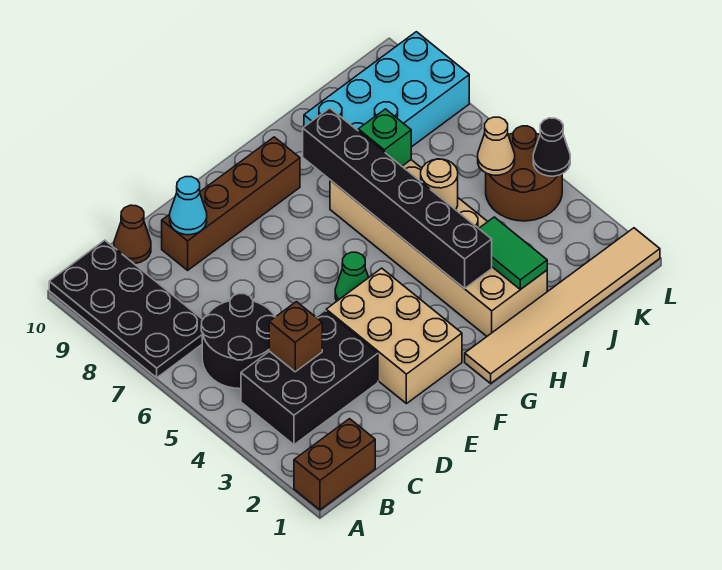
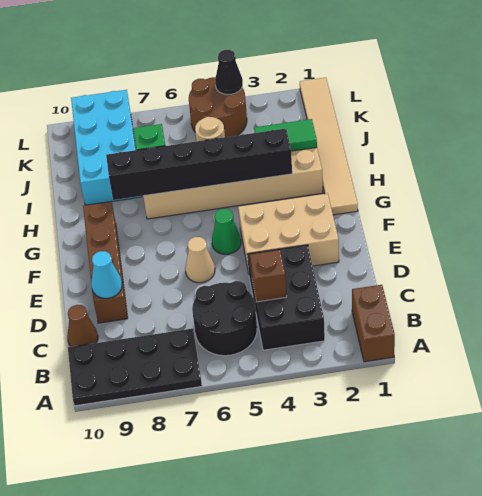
tan 1x1 cone [478,117,515,175] -> tan 1x1 cone moved to [185,237,215,283]

